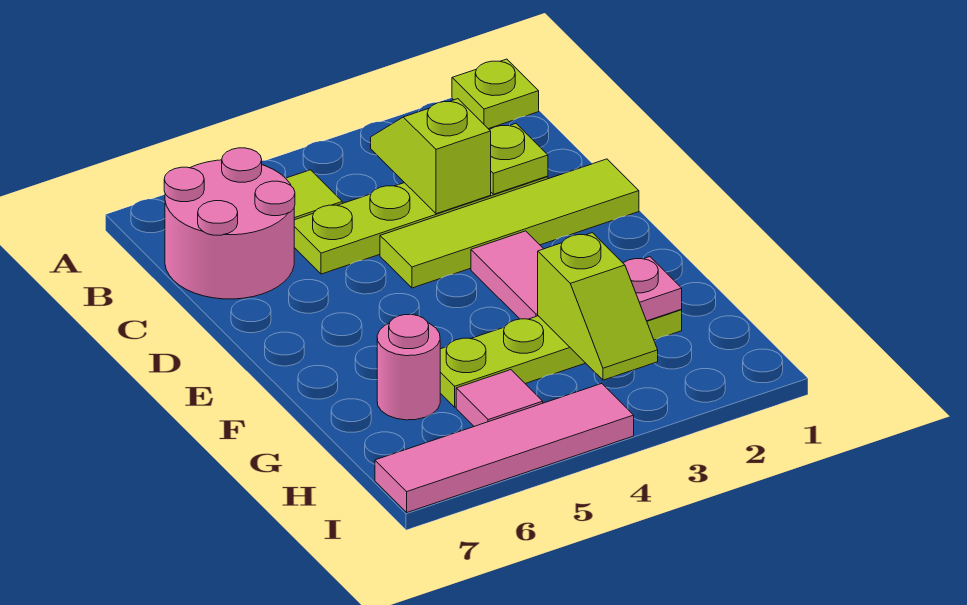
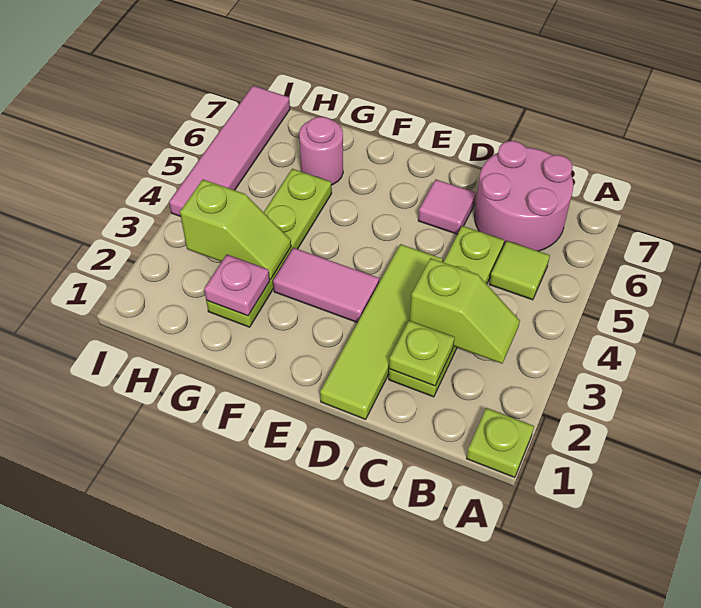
lime 1x2 slope [538,233,658,380] -> lime 1x2 slope turned to [180,180,291,279]
pink 1x1 tile [456,370,543,426] -> pink 1x1 tile moved to [418,180,476,234]

